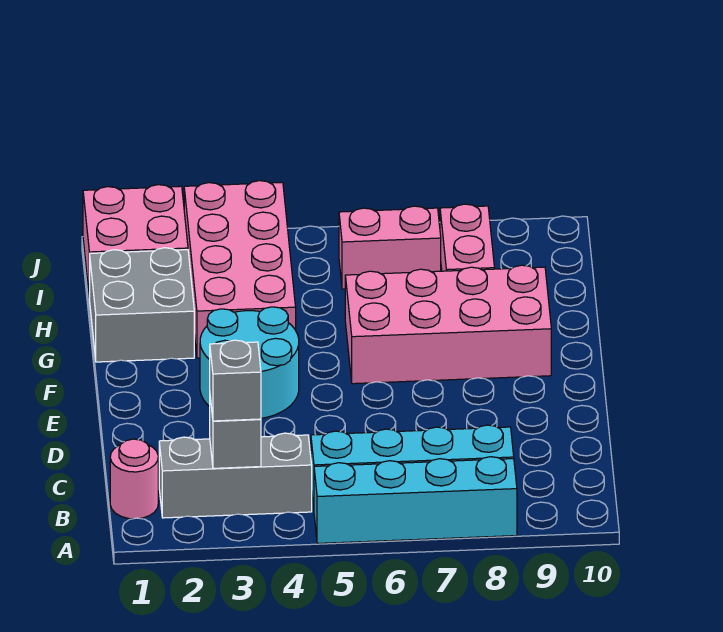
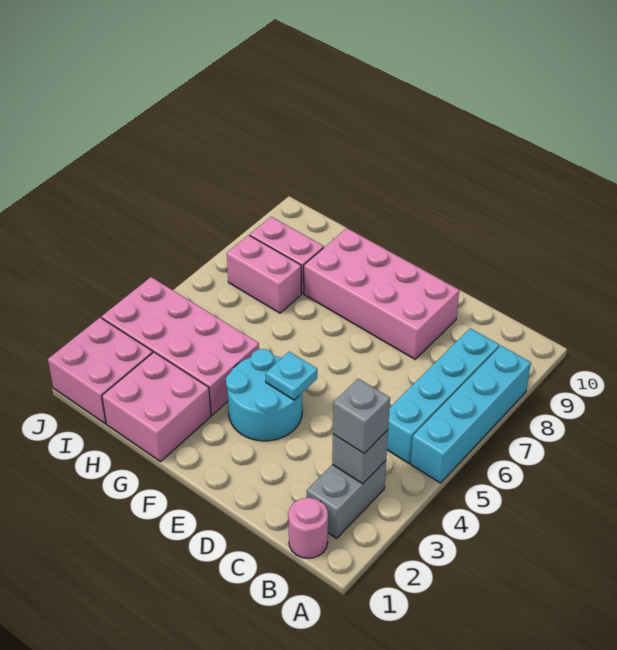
grey 1x3 brick [159,433,312,518] -> grey 1x2 brick [307,461,386,538]
none -> cyan 1x1 plate [266,352,317,400]
pink 2x4 brick [345,265,551,384] -> pink 2x4 brick turned to [304,228,459,359]
grey 2x2 brick [90,248,194,362] -> pink 2x2 brick [102,352,211,462]
pink 1x2 brick [339,206,441,289] -> pink 1x2 brick turned to [227,235,302,313]

